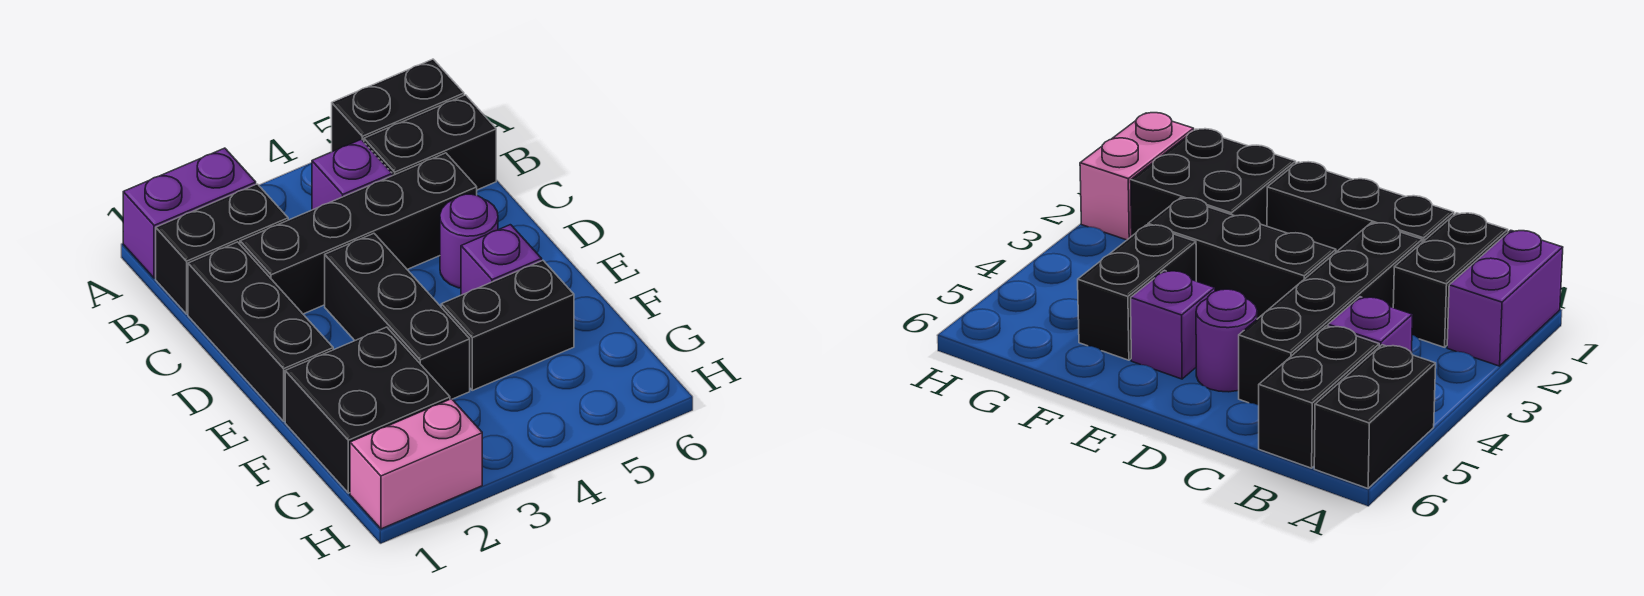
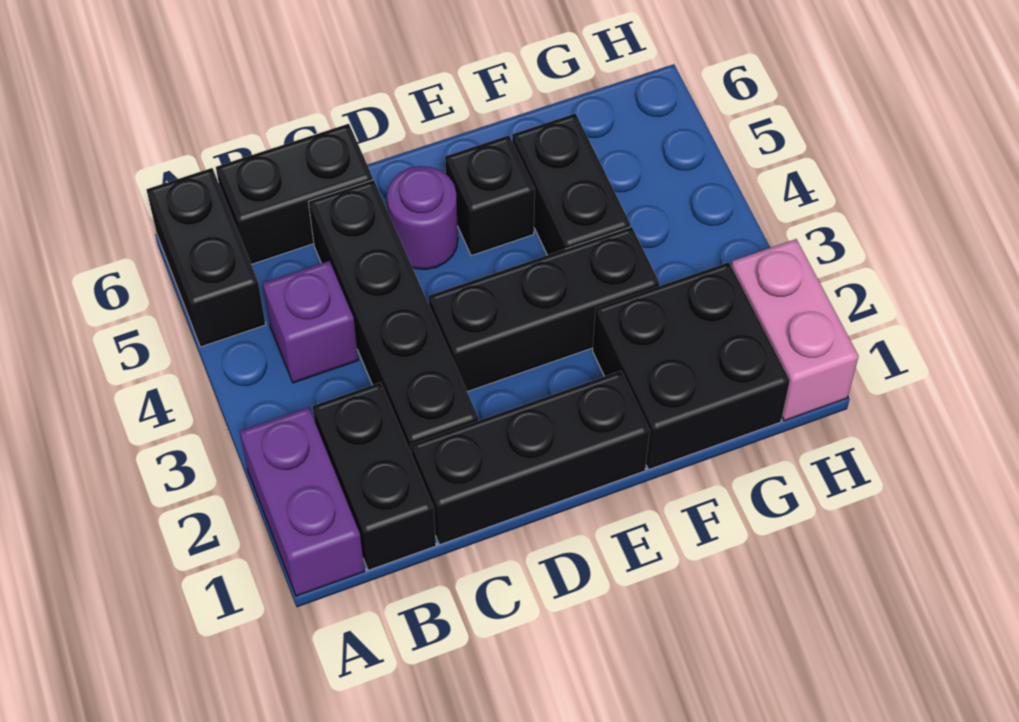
black 1x2 brick [364,95,496,190] -> black 1x2 brick turned to [216,124,373,264]
purple 1x1 brick [461,225,542,295] -> black 1x1 brick [445,135,535,256]

